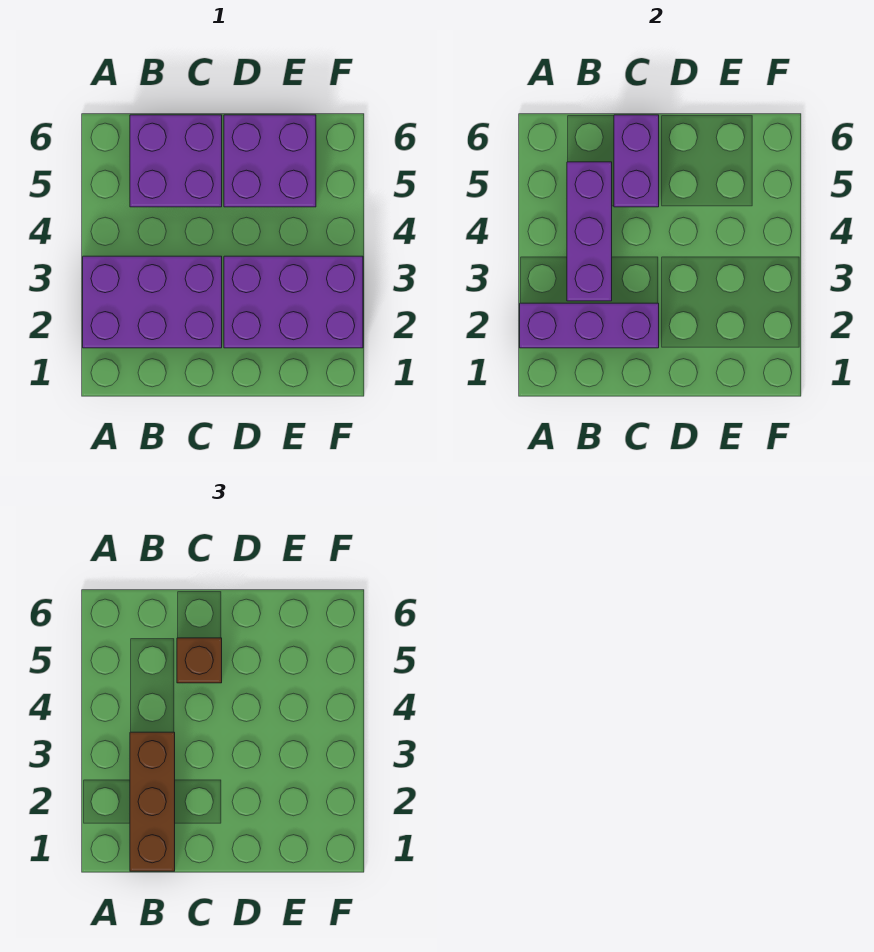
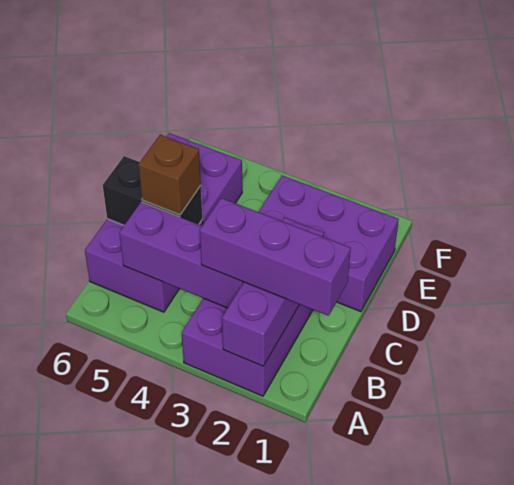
brown 1x3 brick [130,732,175,871] -> purple 1x3 brick [200,198,351,316]
purple 1x2 brick [614,115,659,207] -> black 1x2 brick [103,156,202,225]
purple 2x3 brick [224,256,363,348] -> purple 2x3 brick turned to [259,176,399,312]

